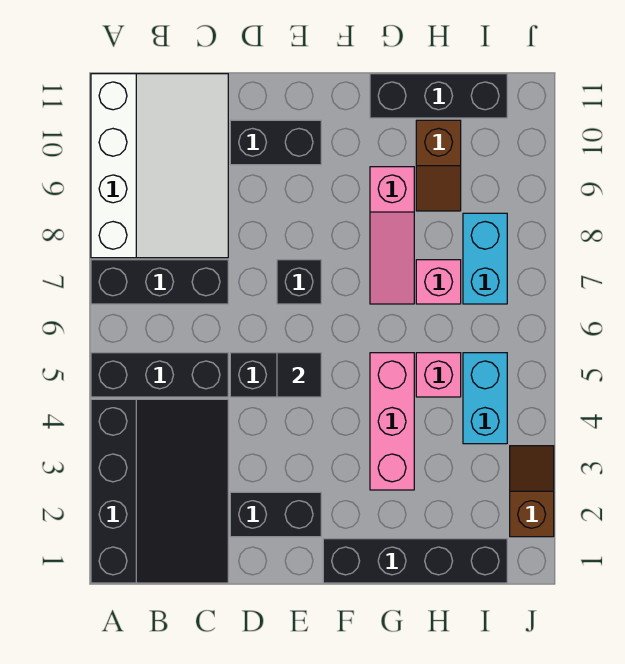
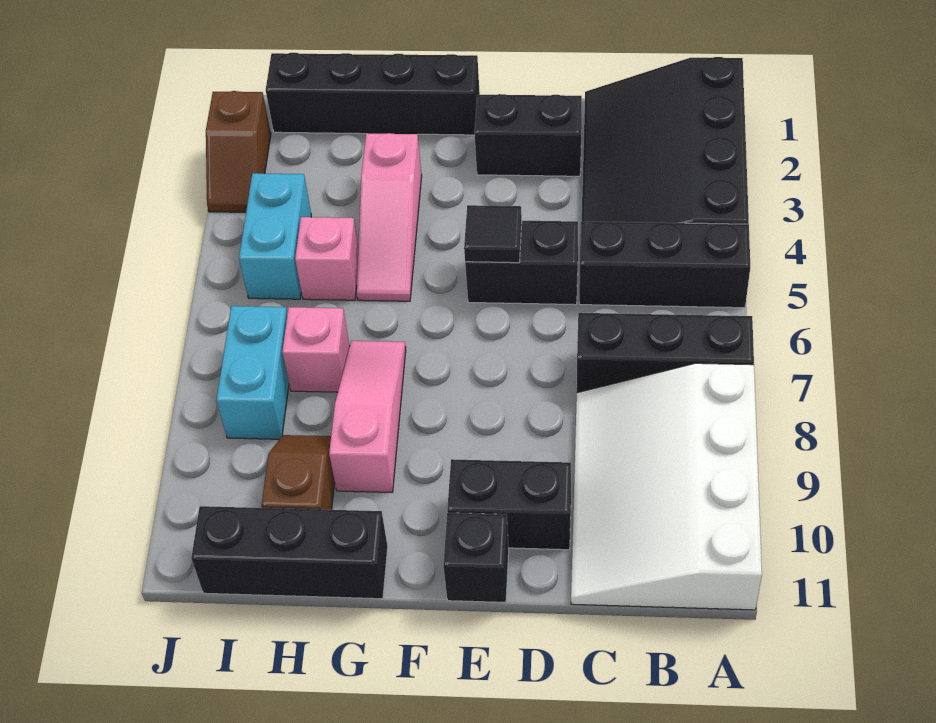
black 1x1 brick [277,260,321,304] -> black 1x1 brick moved to [443,513,509,602]
pink 1x3 brick [370,353,414,490] -> pink 1x3 slope [357,133,422,301]

